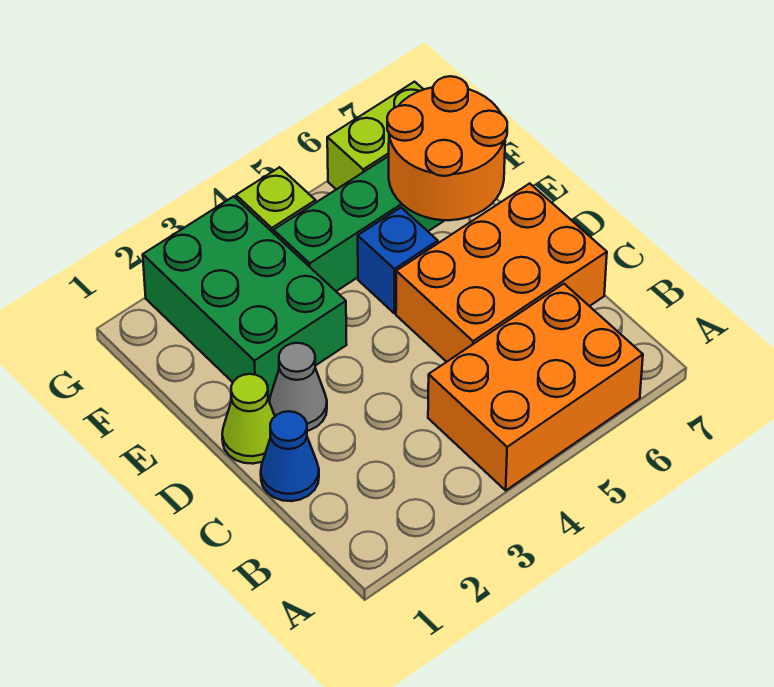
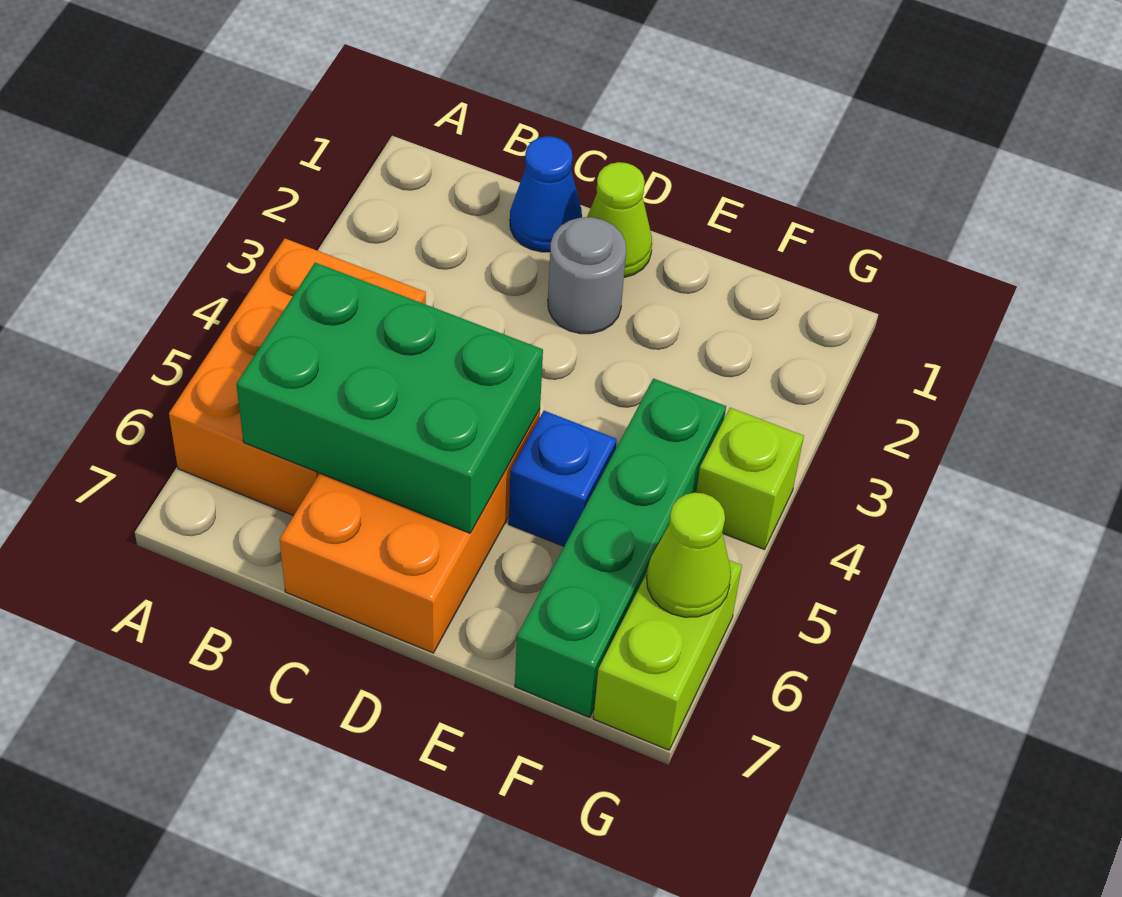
grey 1x1 cone [270,343,327,431] -> grey 1x1 round brick [548,217,626,334]
green 2x3 brick [143,196,347,397] -> green 2x3 brick moved to [236,263,543,533]
orange 2x2 round brick [387,76,507,220] -> none
none -> lime 1x1 cone [647,493,731,617]

